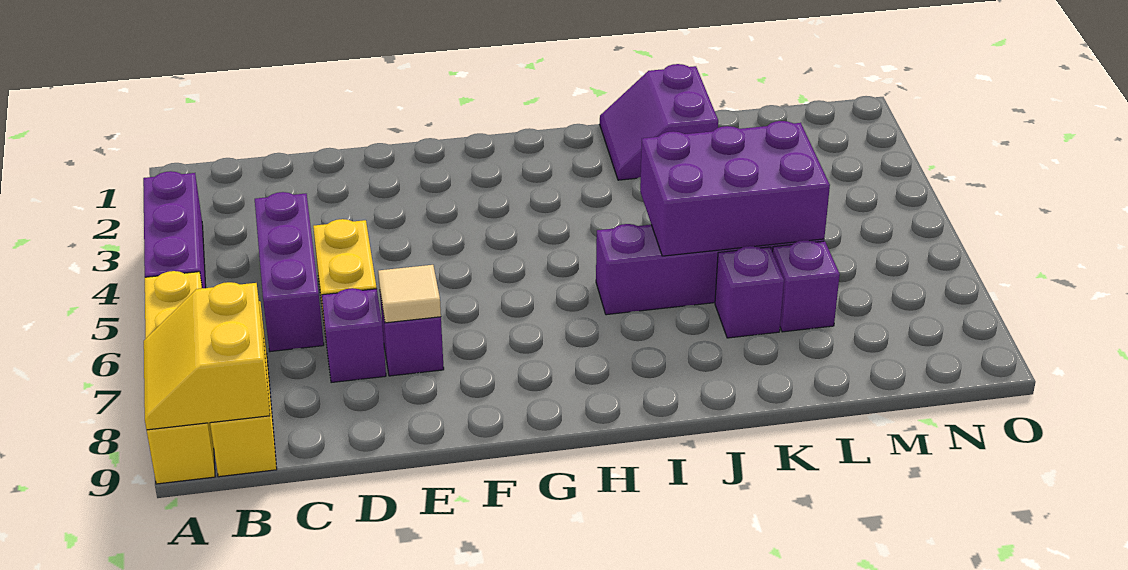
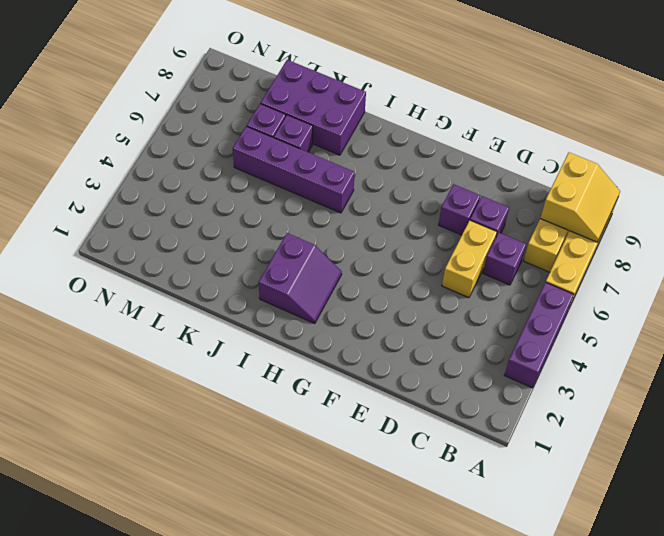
purple 1x3 brick [255,192,324,352] -> purple 1x1 brick [483,233,526,285]
tan 1x1 tile [378,265,441,323] -> none
purple 2x2 slope [600,64,718,180] -> purple 2x2 slope moved to [259,233,342,324]
purple 2x3 brick [640,121,830,256] -> purple 2x3 brick moved to [261,60,366,155]

